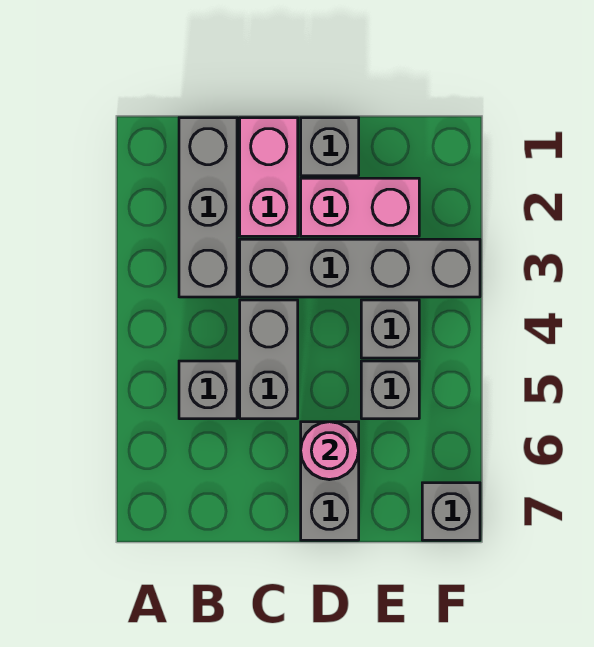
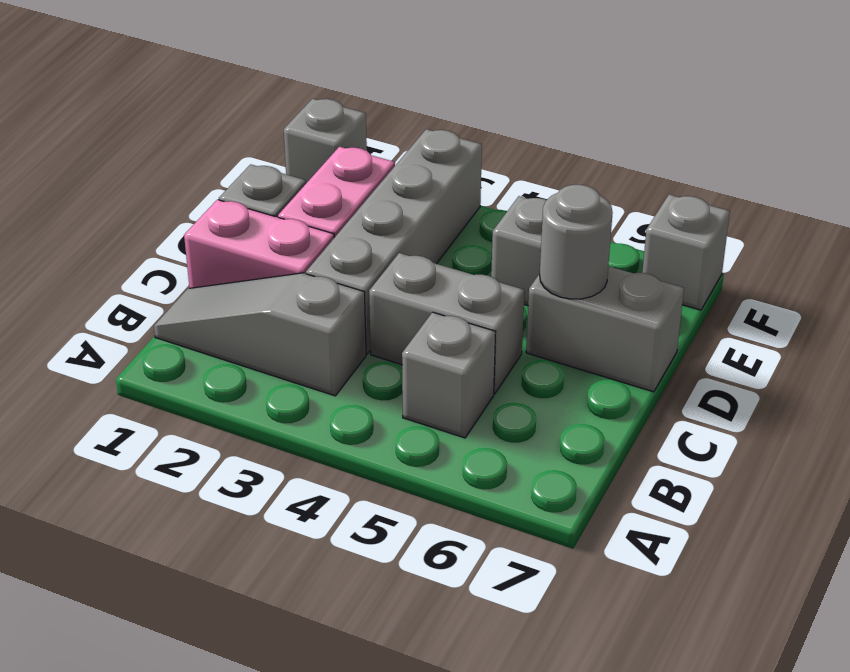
grey 1x3 brick [179,118,237,297] -> grey 1x3 slope [154,273,366,396]
pink 1x1 round brick [301,422,358,480] -> grey 1x1 round brick [540,185,613,299]
grey 1x1 brick [361,300,419,358] -> grey 1x1 brick moved to [284,99,367,183]

